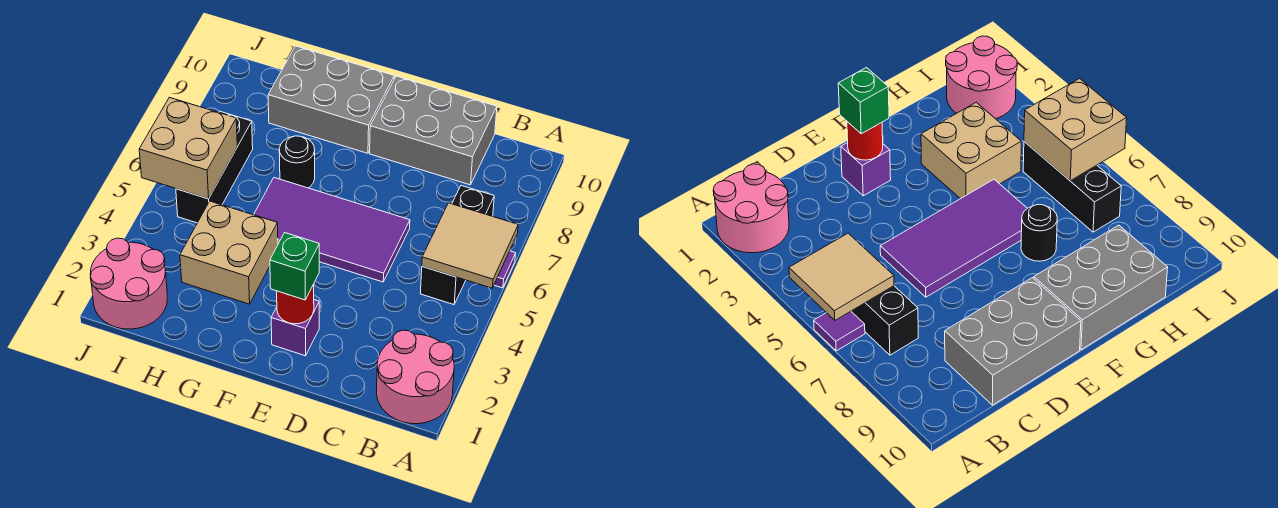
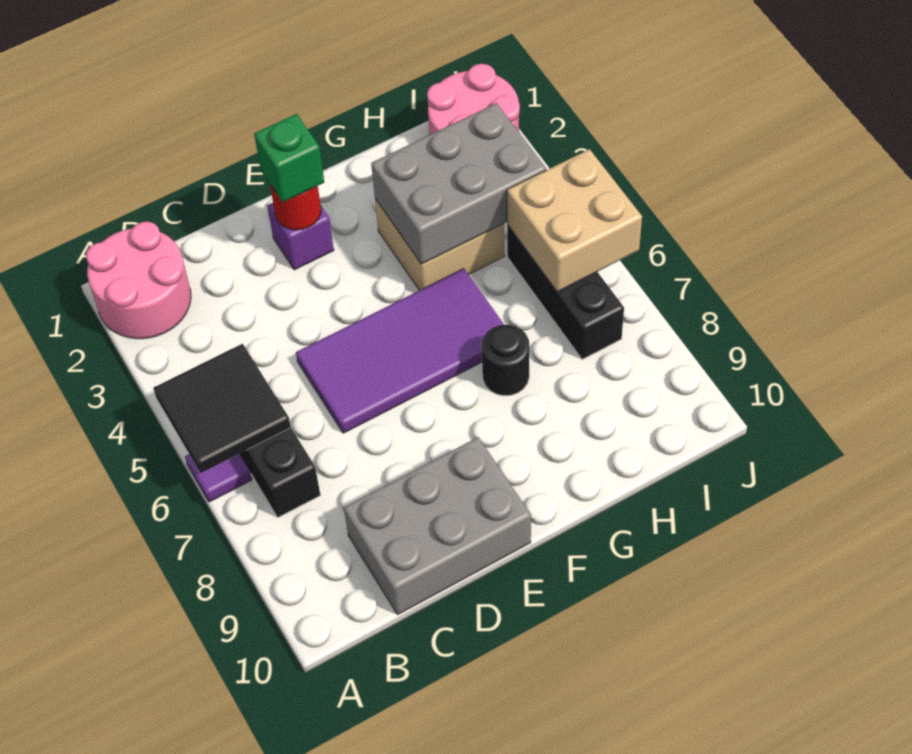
tan 2x2 tile [422,203,518,288] -> black 2x2 tile [153,344,291,473]
grey 2x3 brick [268,46,394,153] -> grey 2x3 brick moved to [371,103,546,264]

